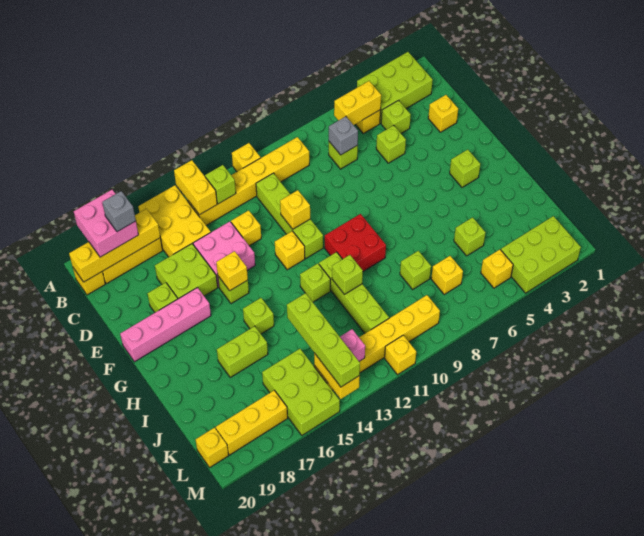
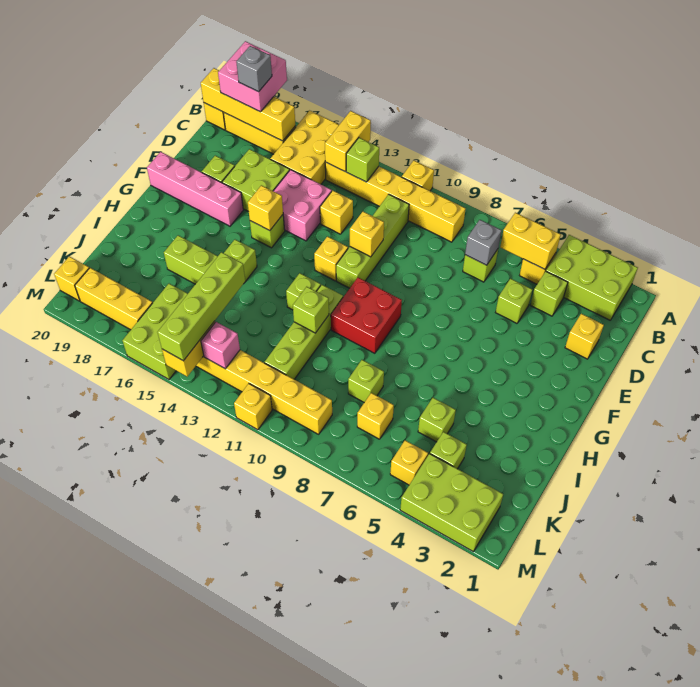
lime 1x1 brick [450,150,480,187] -> lime 1x1 brick moved to [430,432,467,469]

